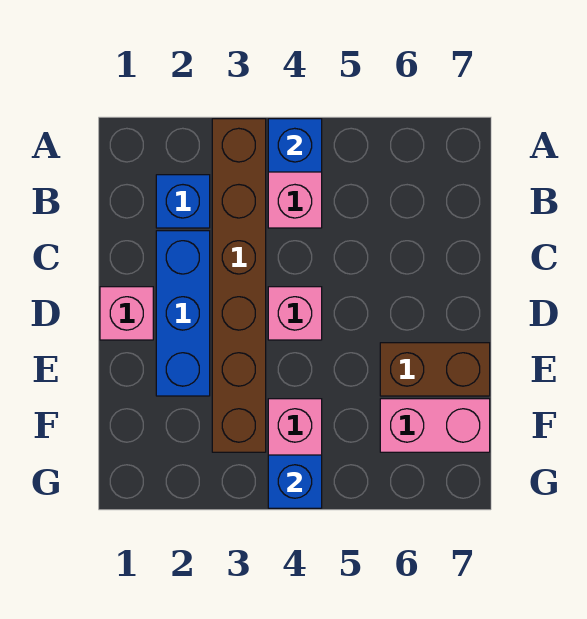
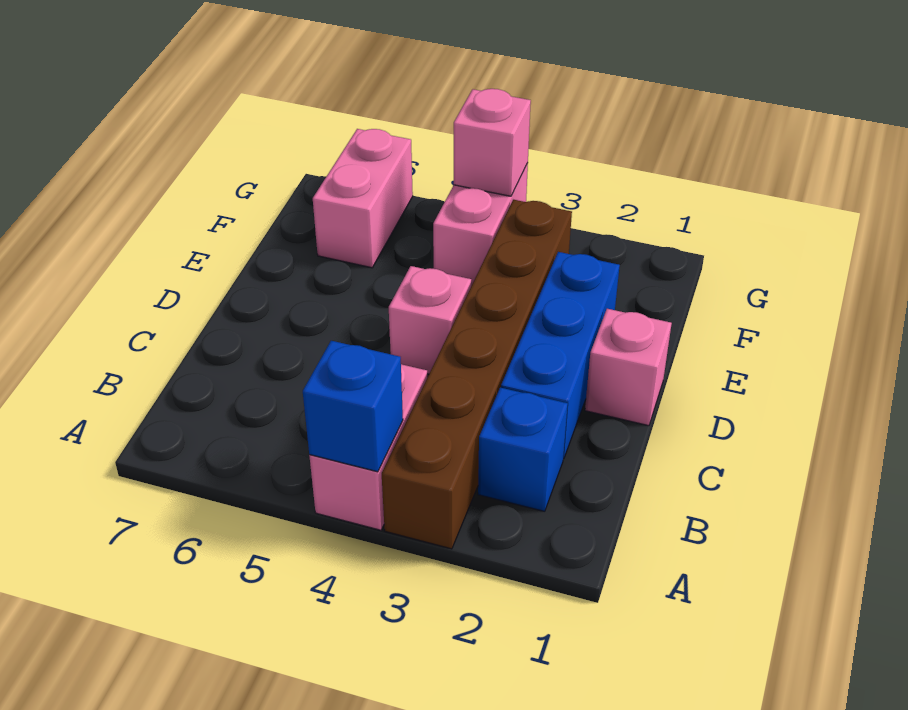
brown 1x2 brick [380,343,490,396] -> none
pink 1x2 brick [380,399,490,452] -> pink 1x2 brick turned to [313,129,413,268]
blue 1x1 brick [268,455,322,508] -> pink 1x1 brick [454,89,531,196]

